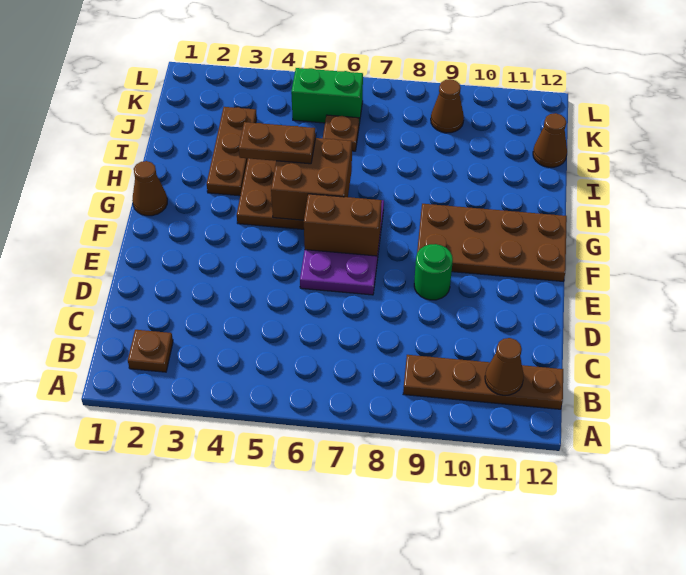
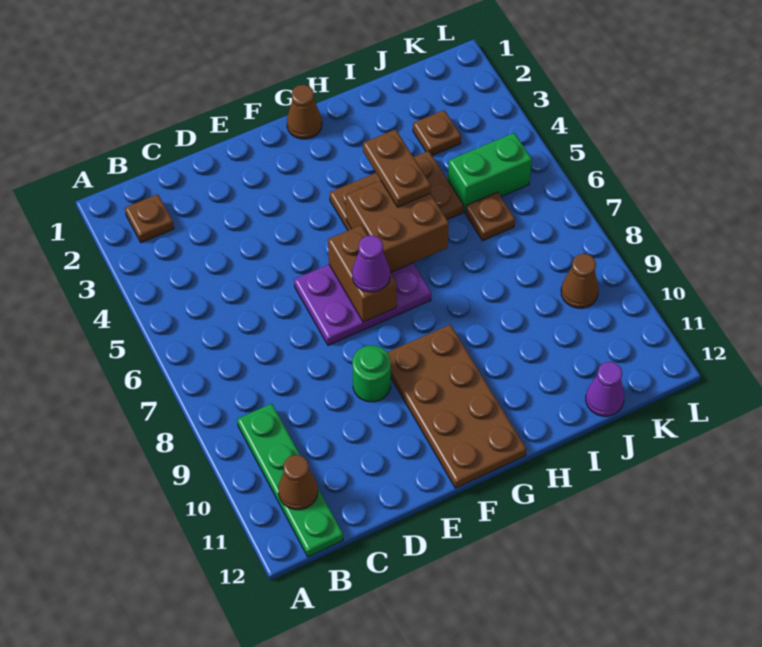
brown 1x4 plate [403,355,563,409] -> green 1x4 plate [237,404,343,557]
none -> purple 1x1 cone [352,235,390,292]
brown 1x3 plate [207,107,257,196] -> brown 1x1 plate [413,110,461,156]
brown 1x1 cone [533,113,567,167] -> purple 1x1 cone [586,362,624,416]
green 1x2 brick [291,68,363,123] -> green 1x2 brick turned to [448,133,532,212]

